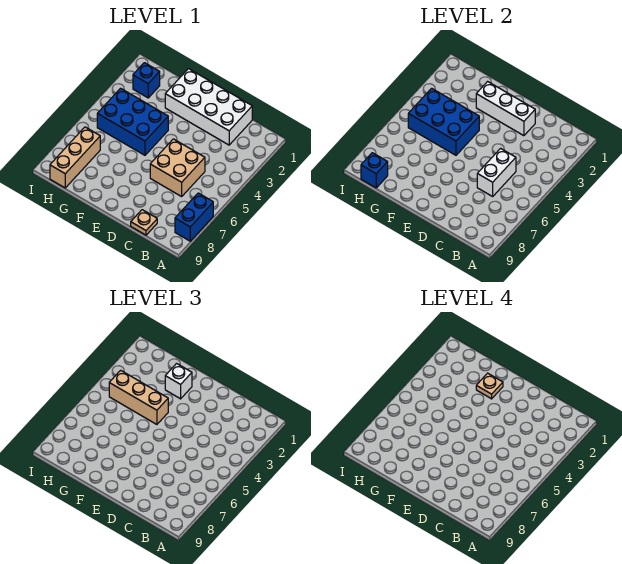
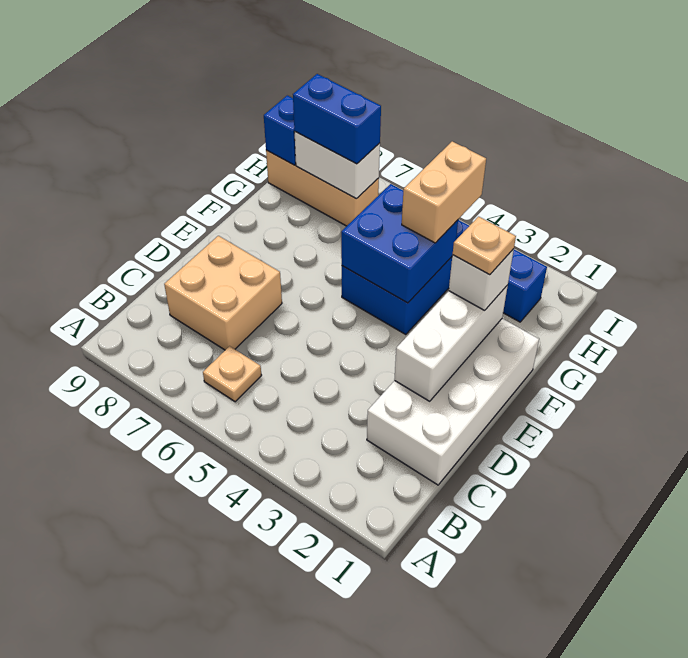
blue 1x2 brick [175,193,213,241] -> blue 1x2 brick moved to [293,74,381,164]
tan 2x2 brick [150,139,205,196] -> tan 2x2 brick moved to [164,236,282,350]
white 1x2 brick [477,148,516,196] -> white 1x2 brick moved to [294,132,380,199]
tan 1x1 plate [131,210,157,235] -> tan 1x1 plate moved to [203,346,261,402]
blue 2x3 brick [408,88,479,155] -> blue 2x2 brick [341,184,458,303]
tan 1x3 brick [109,370,168,424] -> tan 1x2 brick [402,141,486,243]

